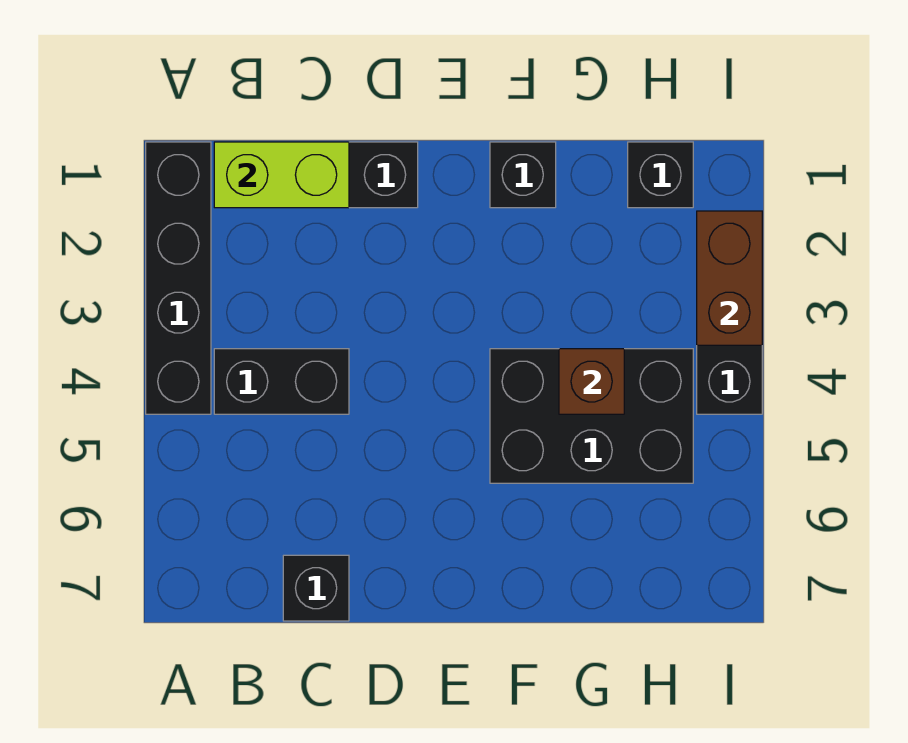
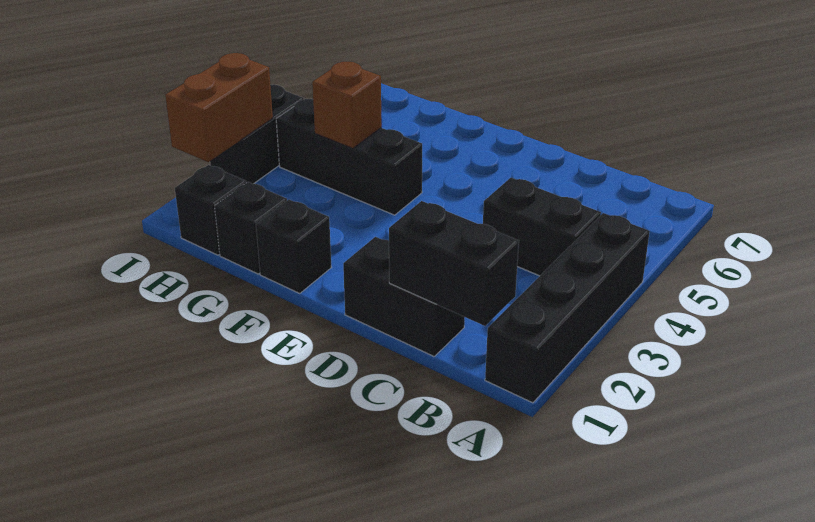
lime 1x2 brick [214,142,349,208] -> black 1x2 brick [389,201,519,326]
black 1x1 brick [283,555,349,621] -> black 1x1 brick moved to [215,182,287,274]
black 2x3 brick [490,349,693,483] -> black 1x3 brick [276,99,422,215]

